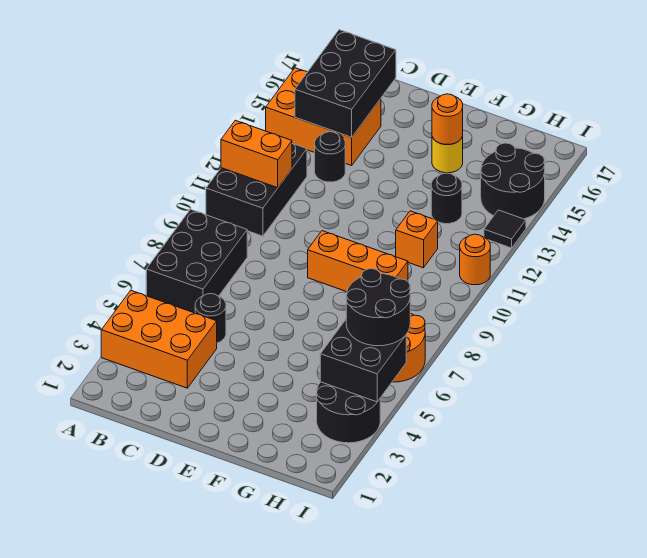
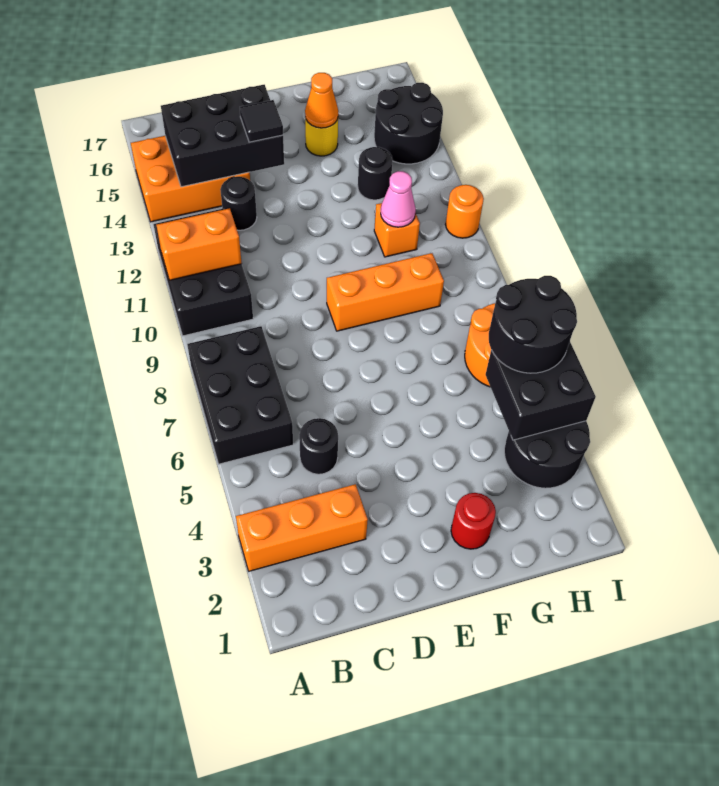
orange 2x3 brick [101,290,217,388] -> orange 1x3 brick [236,484,368,571]
black 2x3 brick [295,30,396,137] -> black 2x3 brick turned to [161,85,284,187]
none -> red 1x1 round brick [451,493,496,549]
orange 1x1 round brick [432,94,463,144] -> orange 1x1 cone [305,73,338,128]
none -> pink 1x1 cone [381,171,416,227]
black 1x1 tile [484,210,526,248] -> black 1x1 tile moved to [240,100,283,142]

